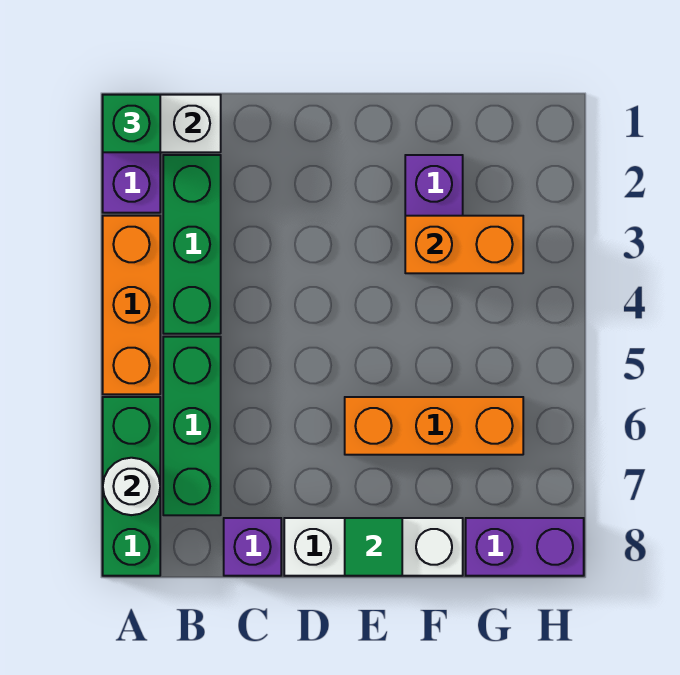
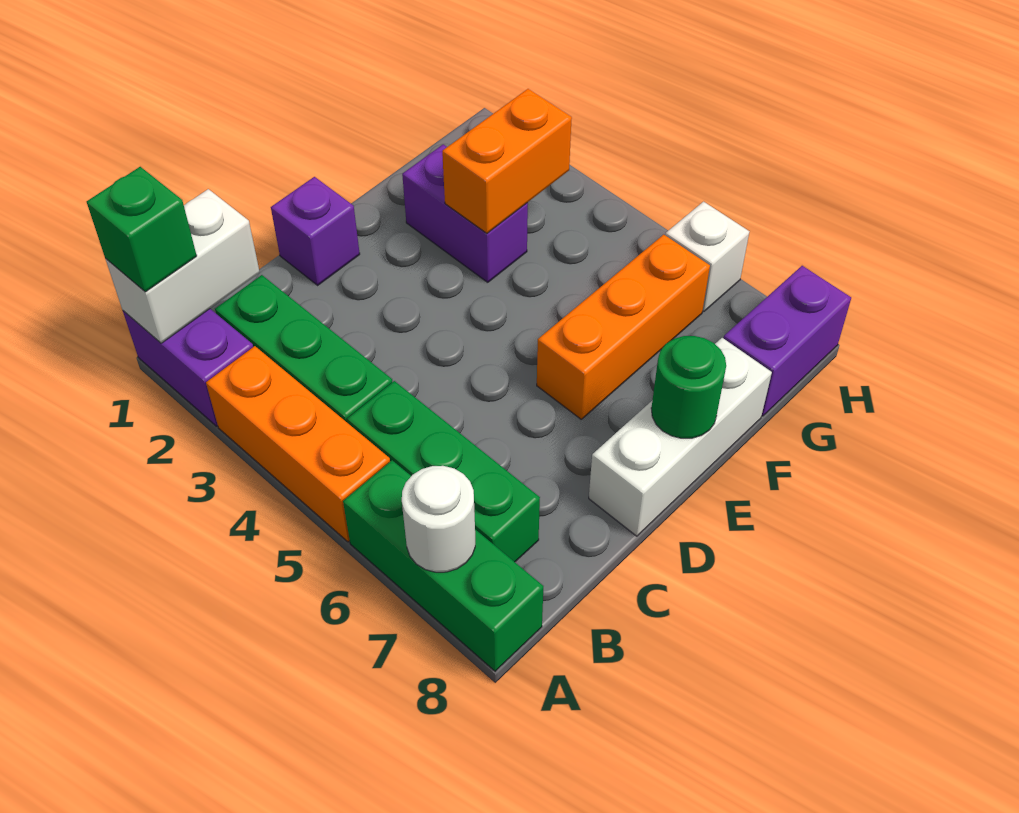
purple 1x1 brick [224,518,281,576] -> purple 1x1 brick moved to [271,177,360,285]
green 1x1 tile [345,518,402,576] -> green 1x1 round brick [651,336,726,438]
none -> white 1x1 brick [665,202,749,311]

